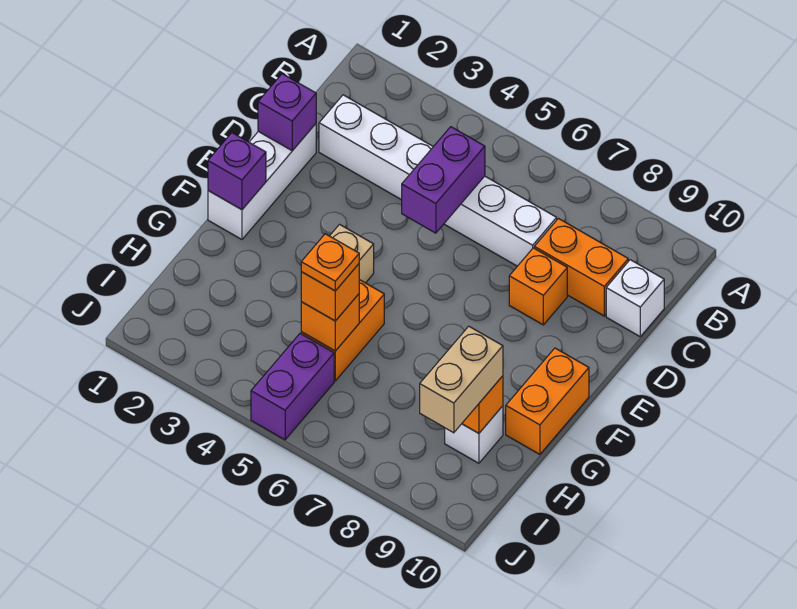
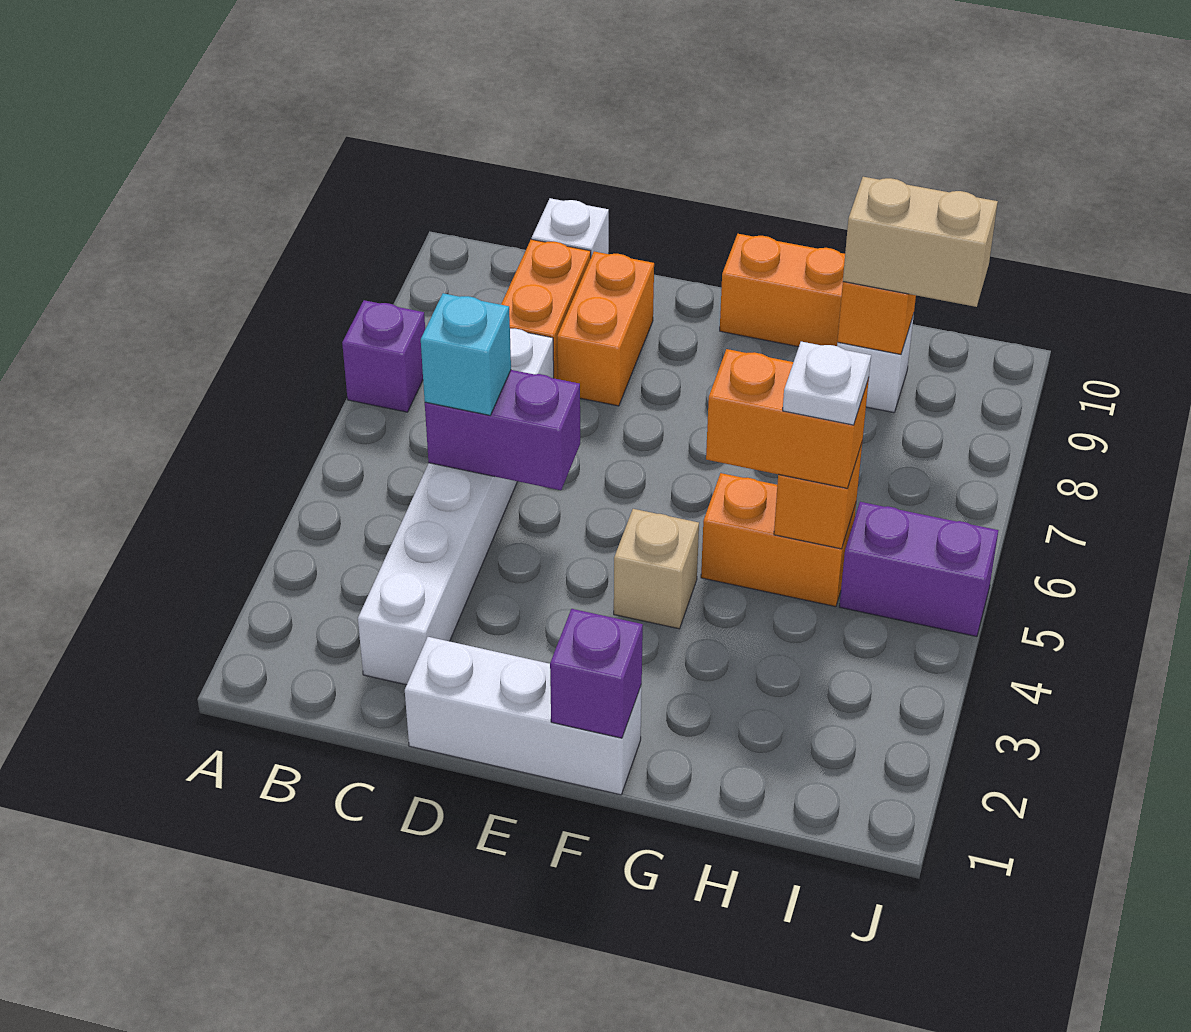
none -> cyan 1x1 brick [421,293,511,415]
purple 1x1 brick [258,74,316,151] -> purple 1x1 brick moved to [342,300,425,412]
orange 1x1 brick [509,248,567,325] -> orange 1x2 brick [557,251,654,406]
orange 1x1 brick [301,264,359,321] -> orange 1x2 brick [706,349,869,489]
orange 1x1 plate [301,234,359,291] -> white 1x1 plate [783,342,871,425]

